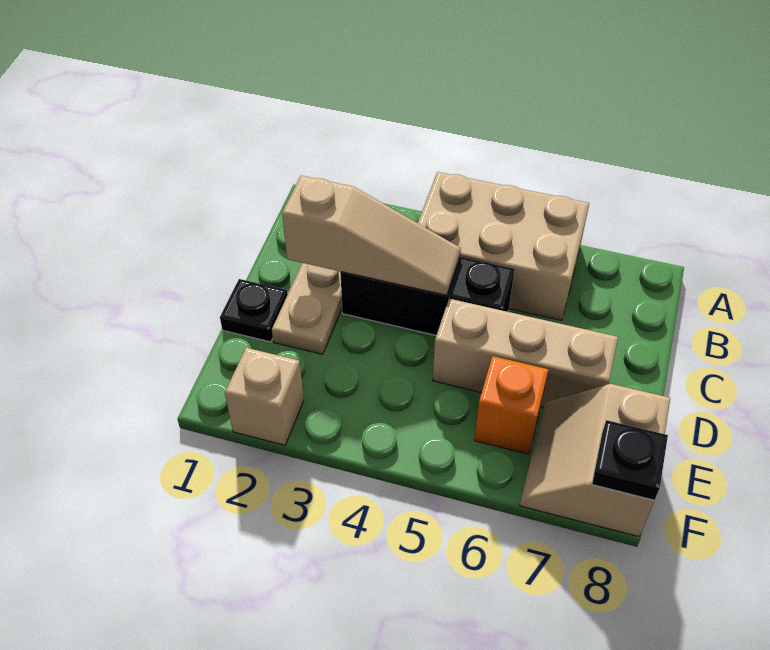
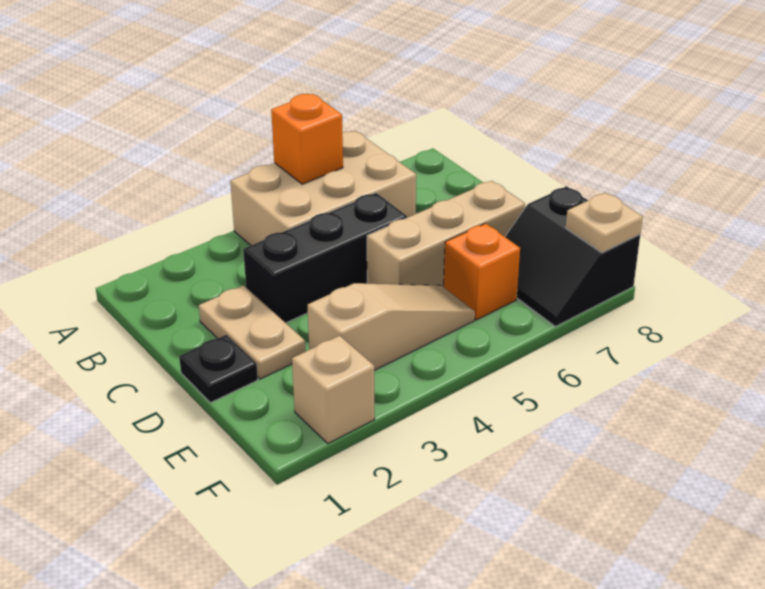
none -> orange 1x1 brick [271,94,343,184]
tan 1x3 slope [282,176,461,295] -> tan 1x3 slope moved to [308,283,475,370]
tan 2x2 slope [520,384,670,537] -> black 2x2 slope [505,186,640,327]
black 1x1 plate [592,420,668,500] -> tan 1x1 plate [566,193,643,252]

